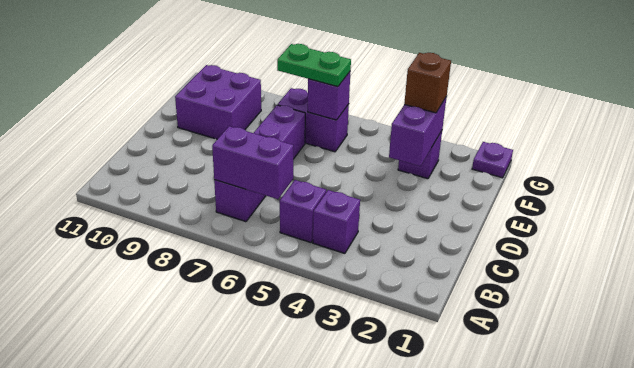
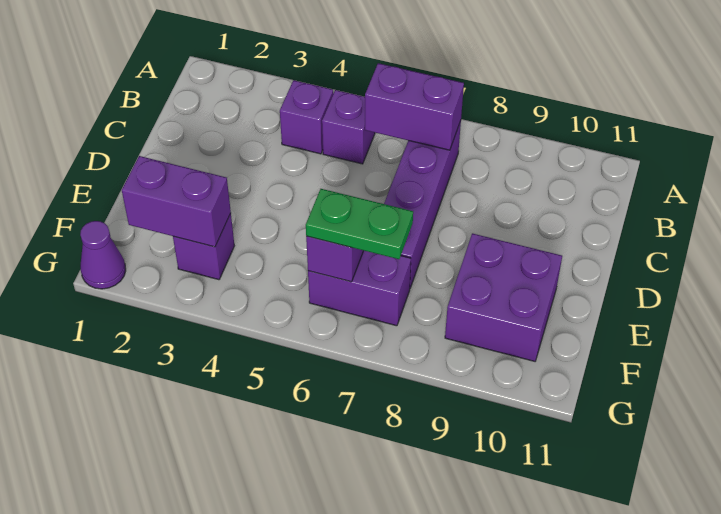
purple 1x2 brick [389,96,447,166] -> purple 1x2 brick turned to [122,156,231,247]
brown 1x1 brick [404,53,451,113] -> none
purple 1x1 plate [472,142,513,178] -> purple 1x1 cone [80,221,126,289]

